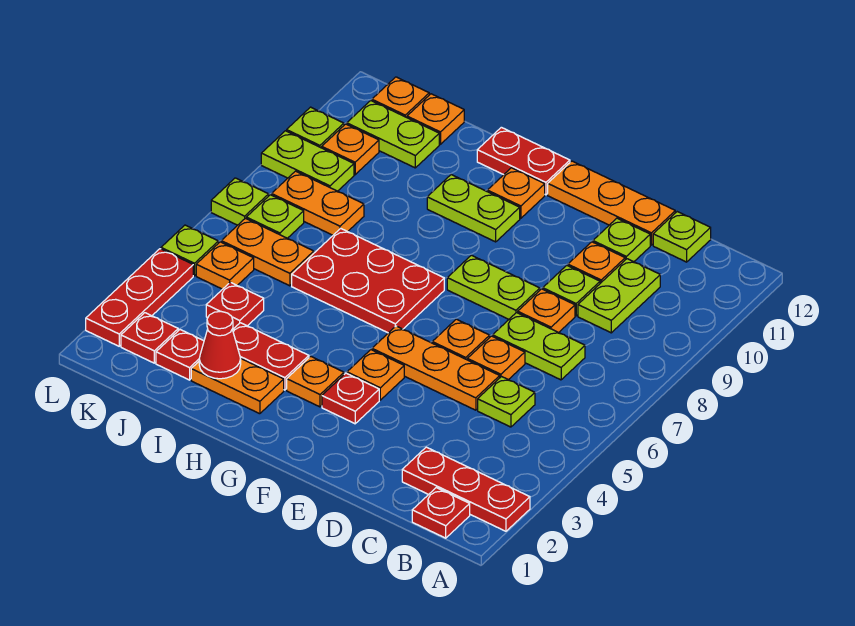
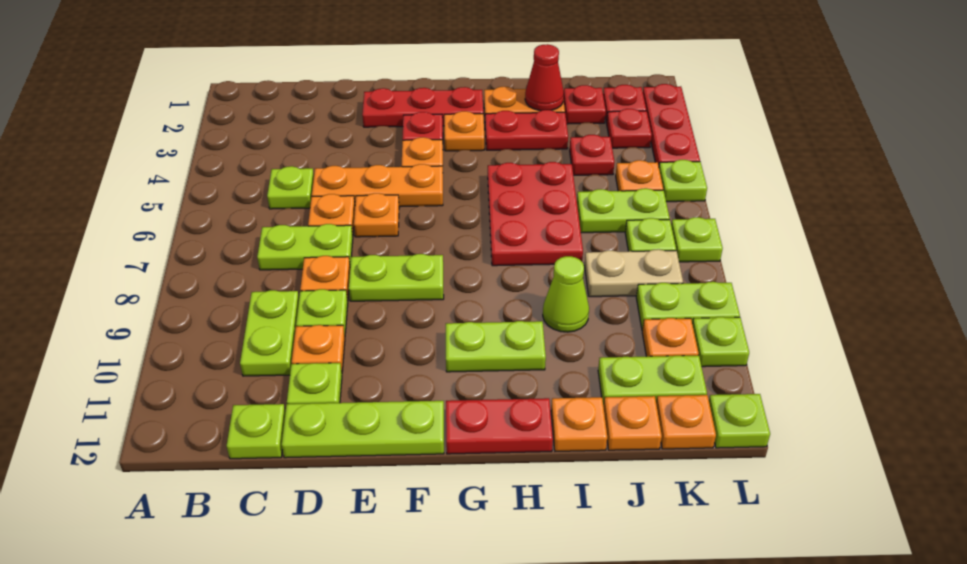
red 1x3 plate [402,447,530,531] -> red 1x3 plate moved to [362,87,483,127]
red 1x1 plate [412,488,470,538] -> red 1x1 plate moved to [607,109,652,148]
orange 1x3 plate [548,161,675,245] -> lime 1x3 plate [282,401,444,458]
red 2x3 plate [292,228,444,333] -> red 2x3 plate turned to [488,162,583,266]
orange 1x1 plate [487,168,545,218] -> orange 1x1 plate moved to [551,397,607,451]
none -> lime 1x1 cone [543,256,589,332]
orange 1x2 plate [221,218,314,286] -> lime 1x2 plate [577,188,670,233]
orange 1x2 plate [272,171,364,235] -> tan 1x2 plate [585,249,683,297]
none -> lime 1x1 plate [709,394,770,448]

